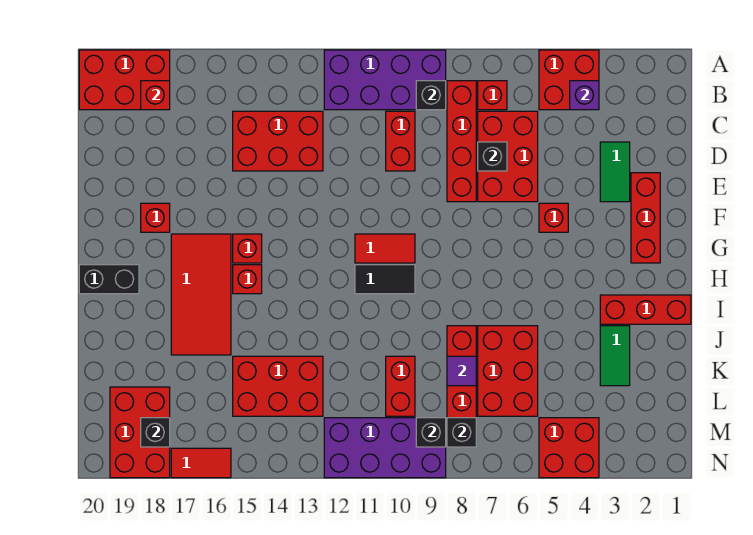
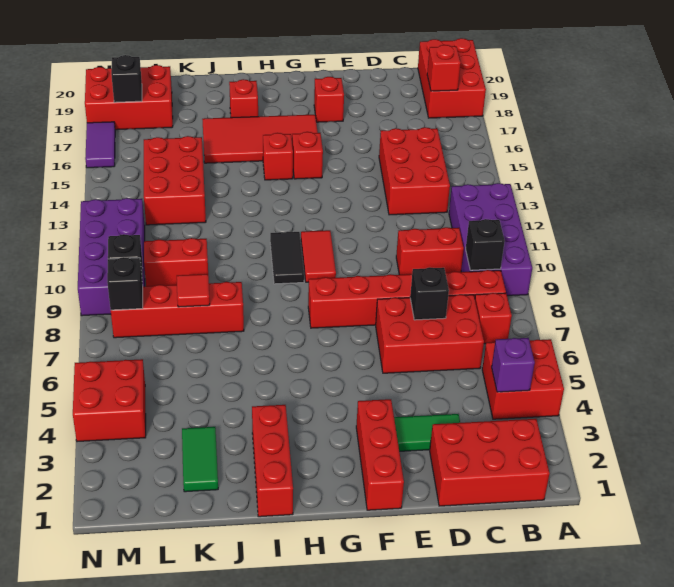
red 1x4 brick [447,81,476,202] -> red 1x6 brick [308,270,506,328]
red 1x3 brick [631,173,660,263] -> red 1x3 brick turned to [356,399,404,510]
red 1x1 brick [539,203,568,232] -> red 1x1 brick moved to [229,79,258,118]
black 1x2 brick [79,265,139,294] -> none
green 1x2 tile [600,326,630,386] -> green 1x2 tile turned to [182,427,218,492]
red 2x3 brick [478,326,538,416] -> red 2x3 brick moved to [430,419,550,506]
purple 1x1 tile [447,356,476,386] -> red 1x1 tile [177,274,210,307]
red 1x2 tile [171,448,231,478] -> purple 1x2 tile [85,122,115,168]

